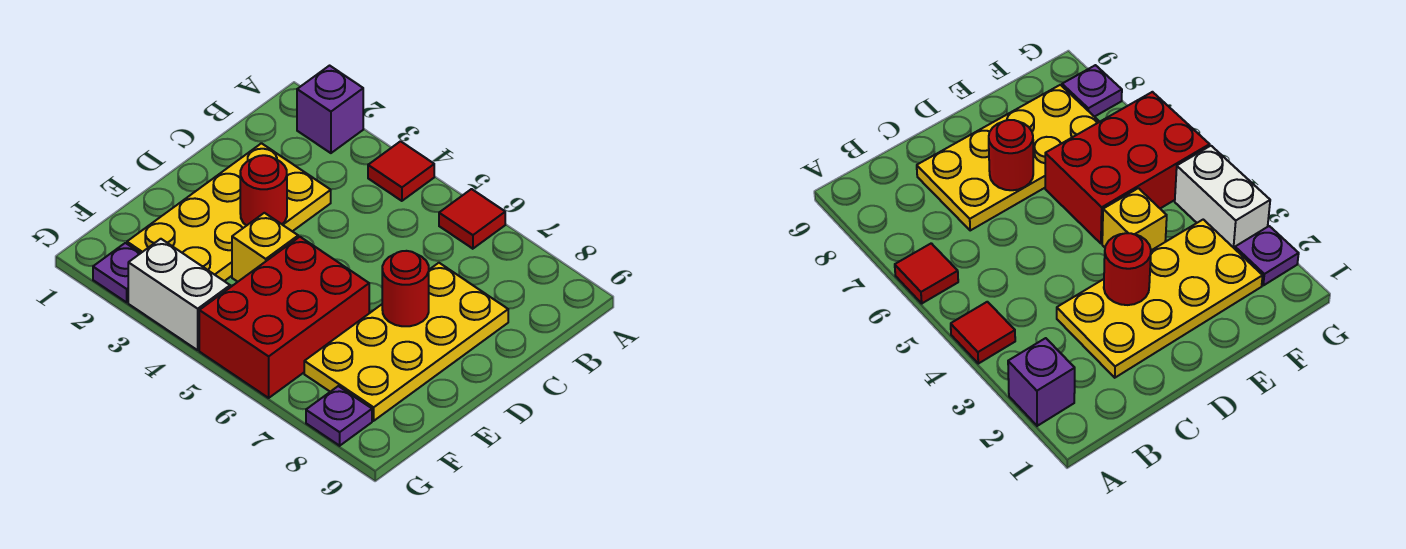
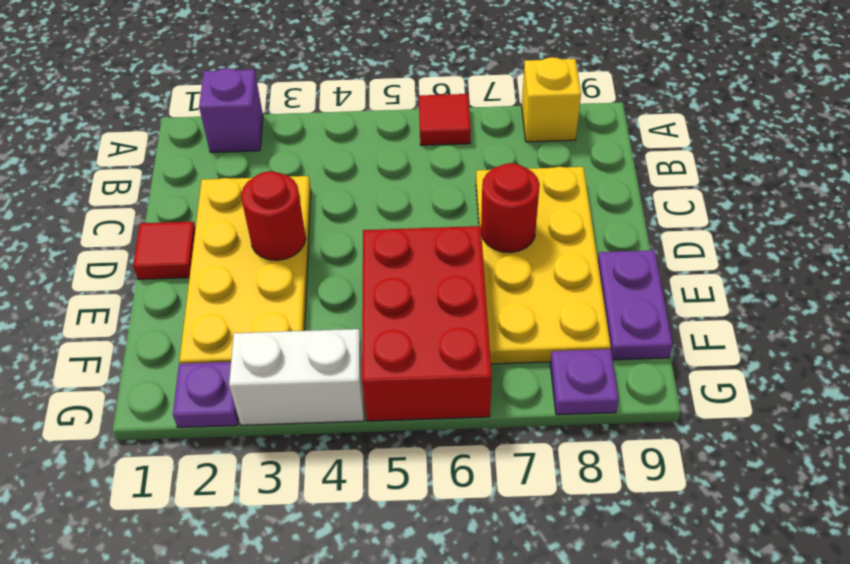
red 1x1 tile [368,141,434,201] -> red 1x1 tile moved to [133,222,195,279]
yellow 1x1 brick [232,213,298,282] -> yellow 1x1 brick moved to [522,57,581,142]
none -> purple 1x2 plate [598,250,673,360]

